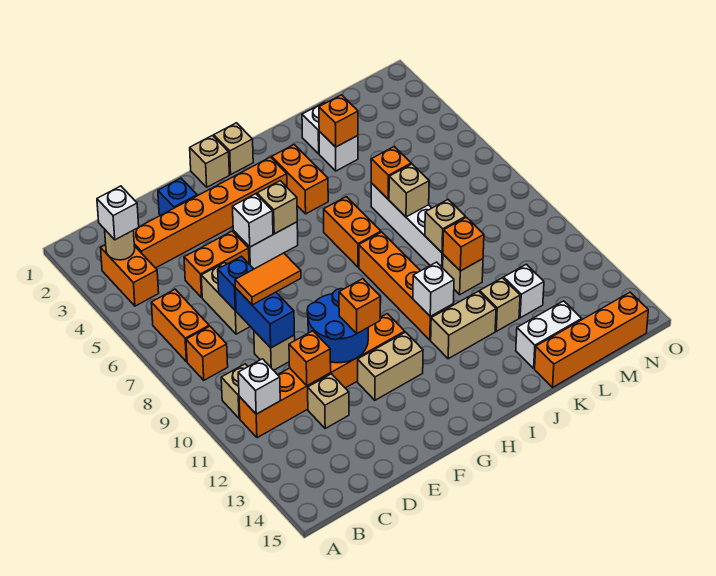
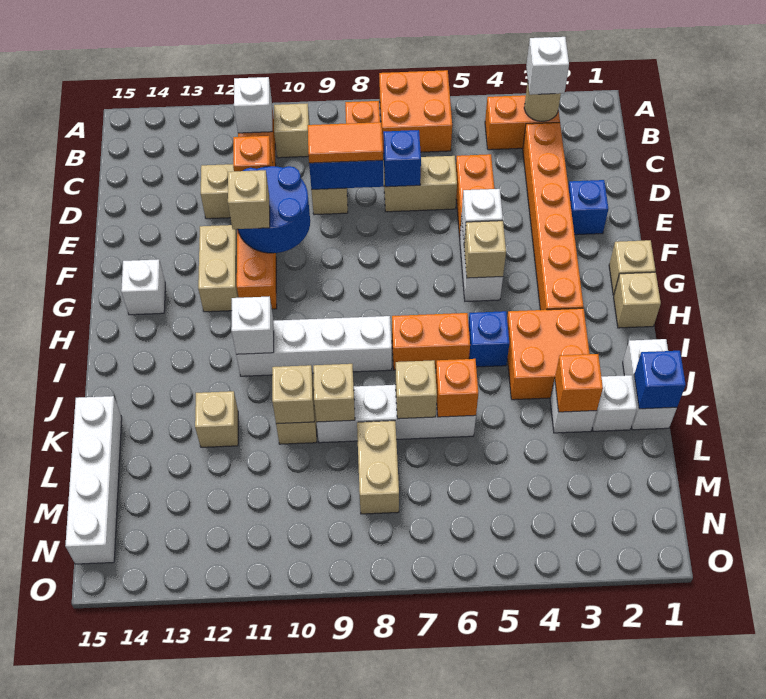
orange 1x2 brick [151,289,209,362] -> orange 2x2 brick [379,70,452,154]
orange 1x2 tile [235,253,301,305] -> orange 1x2 tile turned to [308,122,383,163]
orange 1x1 brick [339,279,380,333] -> tan 1x1 brick [228,170,270,229]
orange 1x2 brick [272,145,328,214] -> orange 2x2 brick [507,308,590,400]
none -> blue 1x1 brick [469,311,509,367]
orange 1x4 brick [359,232,453,340] -> white 1x4 brick [236,316,392,376]
tan 1x2 brick [431,291,496,359] -> tan 1x2 brick moved to [357,421,399,514]
none -> blue 1x1 brick [634,351,686,409]
orange 1x1 brick [443,217,484,271] -> tan 1x1 brick [272,365,314,424]
white 1x2 brick [516,301,582,368] -> white 1x2 brick moved to [623,339,677,430]
orange 1x4 brick [535,292,648,387] -> white 1x4 brick [65,396,122,564]
white 1x1 brick [504,264,544,318] -> white 1x1 brick moved to [121,259,165,315]

